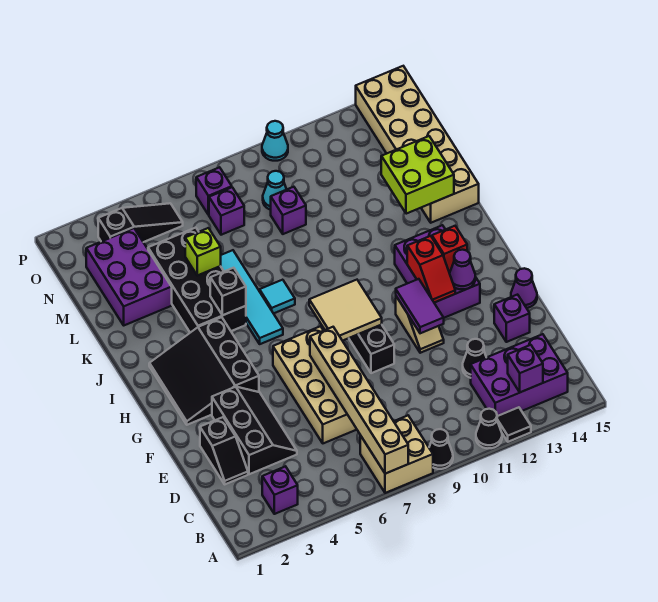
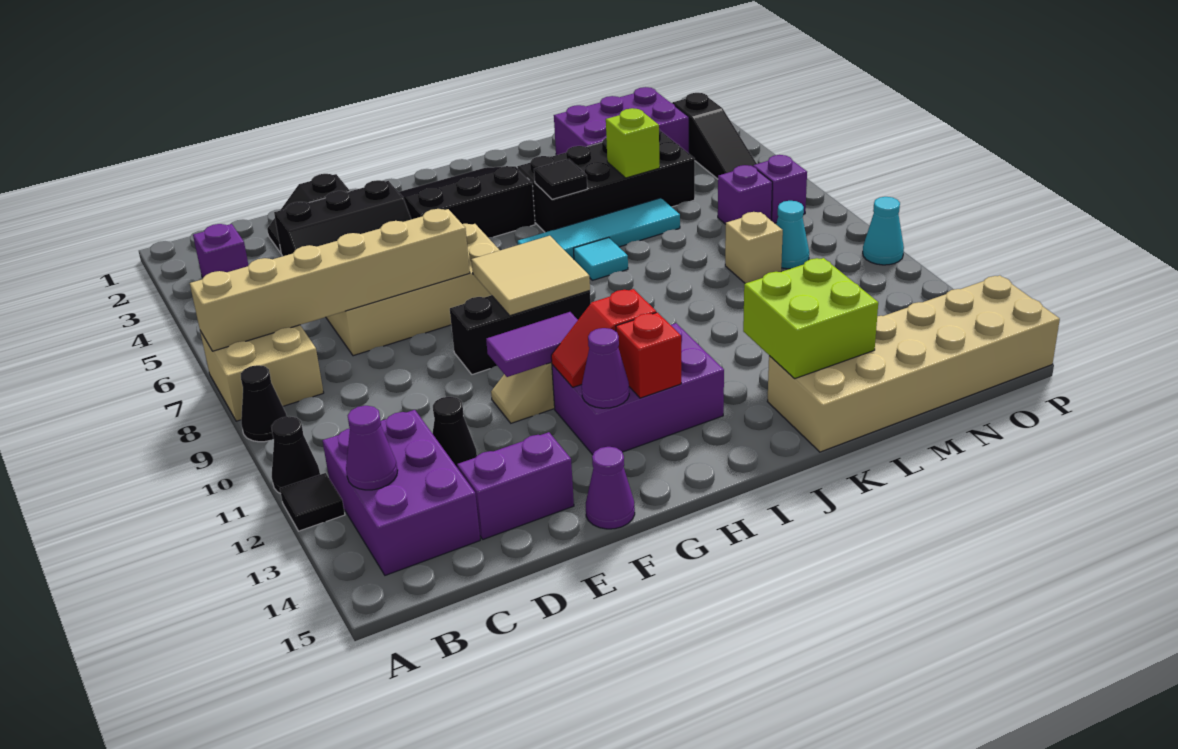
purple 1x1 brick [508,345,543,392] -> purple 1x1 cone [346,406,398,490]
purple 1x1 brick [494,295,530,342] -> purple 1x2 brick [457,432,574,539]
black 1x1 brick [210,268,246,315] -> black 1x1 tile [534,159,587,199]
purple 1x1 brick [271,187,306,234] -> tan 1x1 brick [725,212,783,283]

